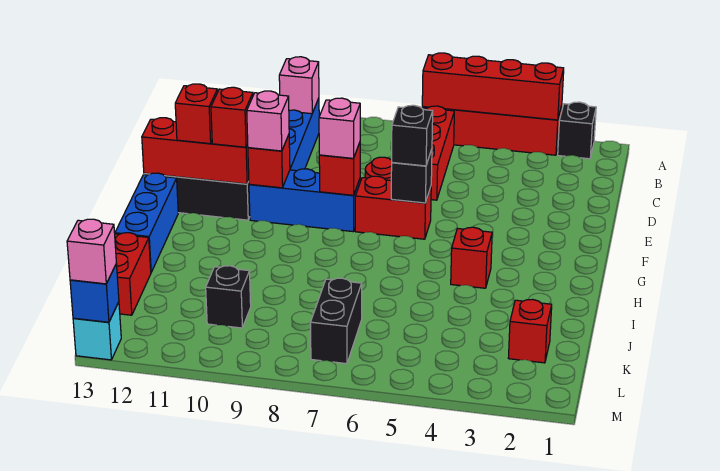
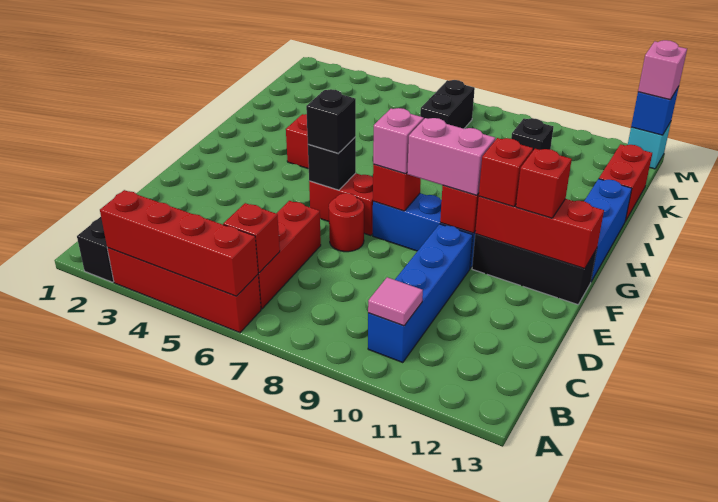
pink 1x1 brick [279,57,319,114] -> pink 1x1 tile [368,277,423,326]
pink 1x1 brick [247,91,289,151] -> pink 1x2 brick [407,118,495,195]
red 1x1 brick [508,299,552,363] -> red 1x1 brick moved to [223,203,280,273]

